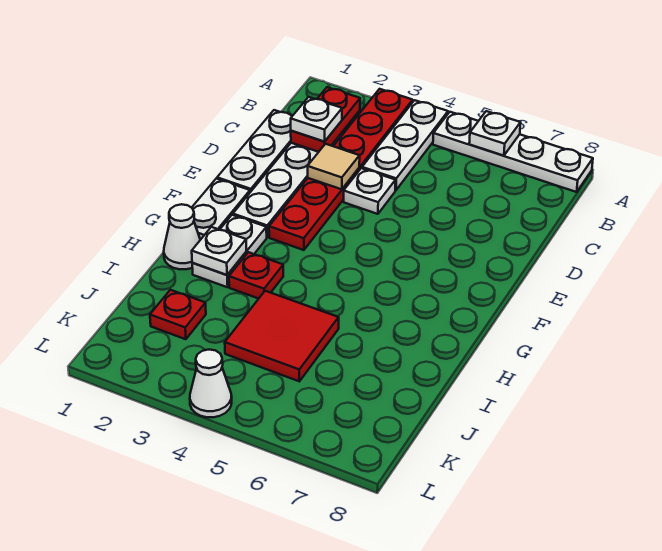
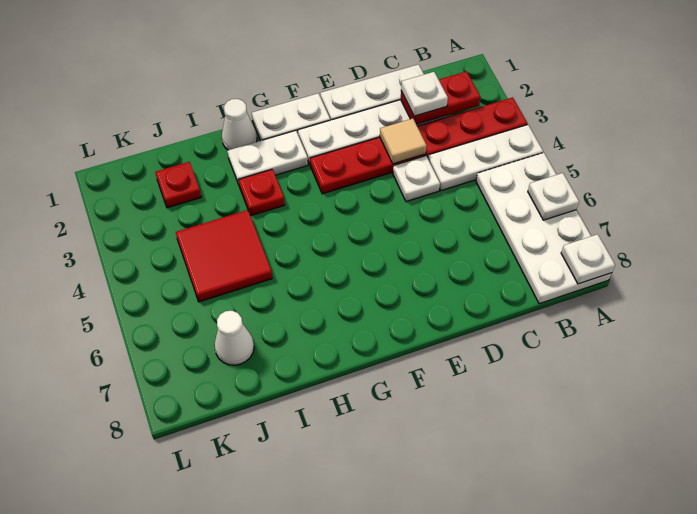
white 1x4 plate [433,112,593,192] -> white 2x4 plate [476,153,612,304]
white 1x1 plate [192,227,246,275] -> white 1x1 plate moved to [561,234,615,284]
white 1x1 cone [190,350,232,417] -> white 1x1 cone moved to [214,311,254,365]

